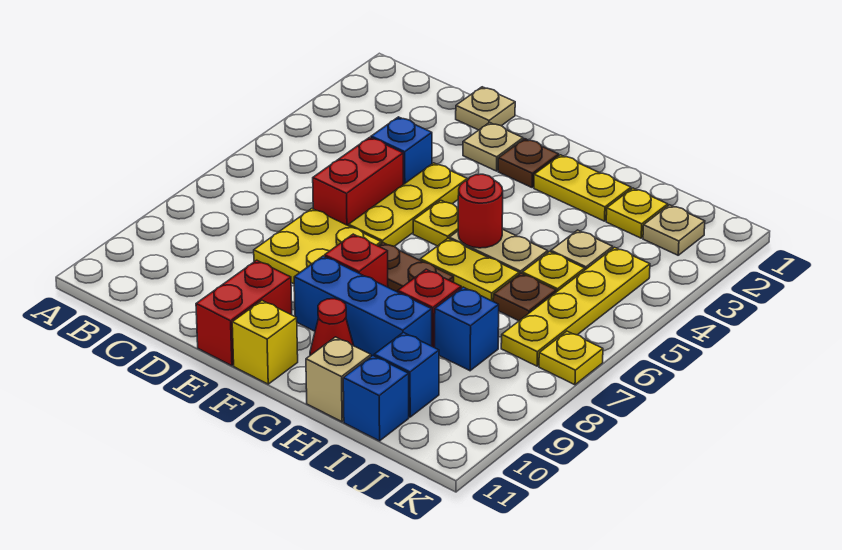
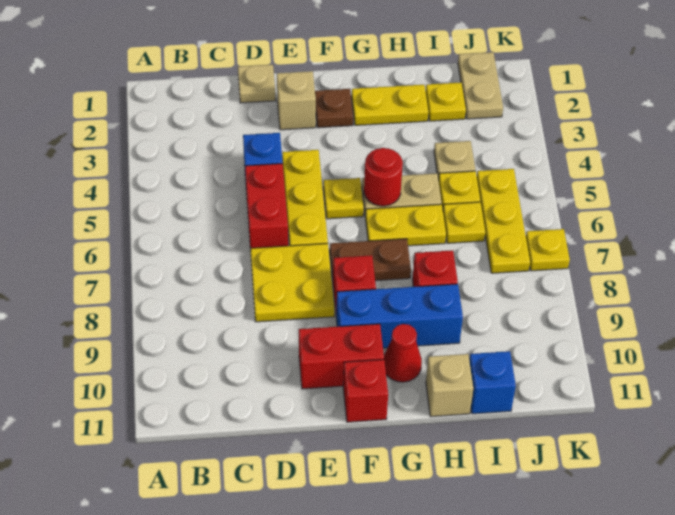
tan 1x1 plate [463,123,523,171] -> tan 1x1 brick [277,71,316,130]
red 1x2 brick [196,260,292,366] -> red 1x2 brick turned to [299,324,384,389]
yellow 1x1 brick [232,301,298,384] -> red 1x1 brick [343,359,388,422]
brown 1x1 plate [493,273,556,321] -> yellow 1x1 plate [443,202,485,243]
blue 1x1 brick [435,287,499,371] -> none
blue 1x1 brick [374,332,439,417] -> none
tan 1x1 plate [643,205,705,255] -> tan 1x2 plate [458,52,503,119]
yellow 1x4 plate [501,247,650,366] -> yellow 1x3 plate [477,169,530,273]

